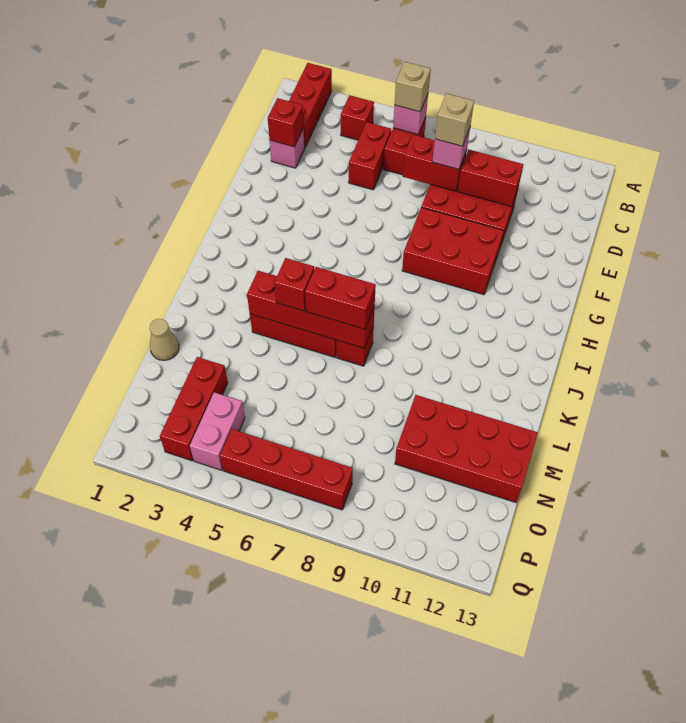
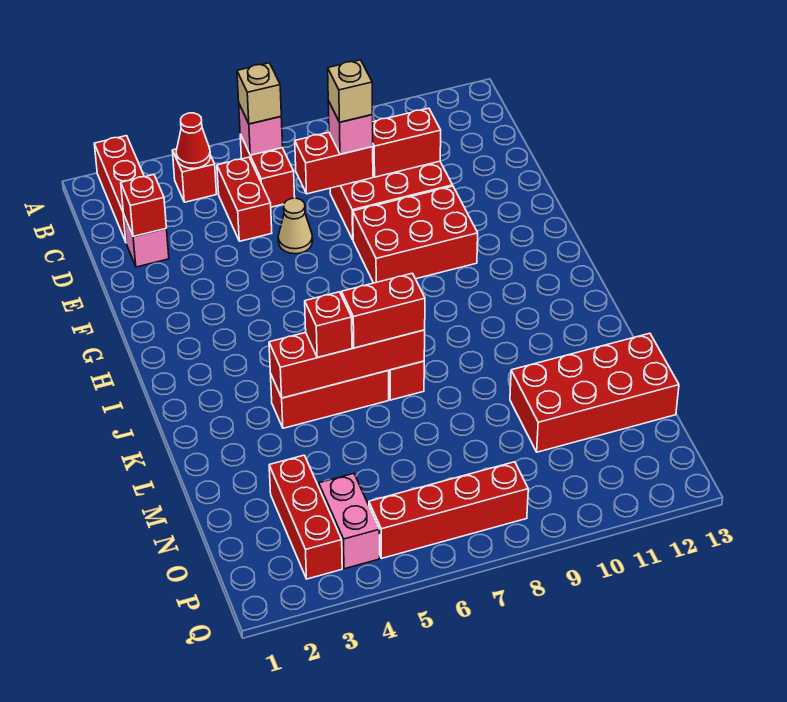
none -> red 1x1 cone [176,113,210,169]
tan 1x1 cone [150,319,179,360] -> tan 1x1 cone moved to [278,198,313,254]

